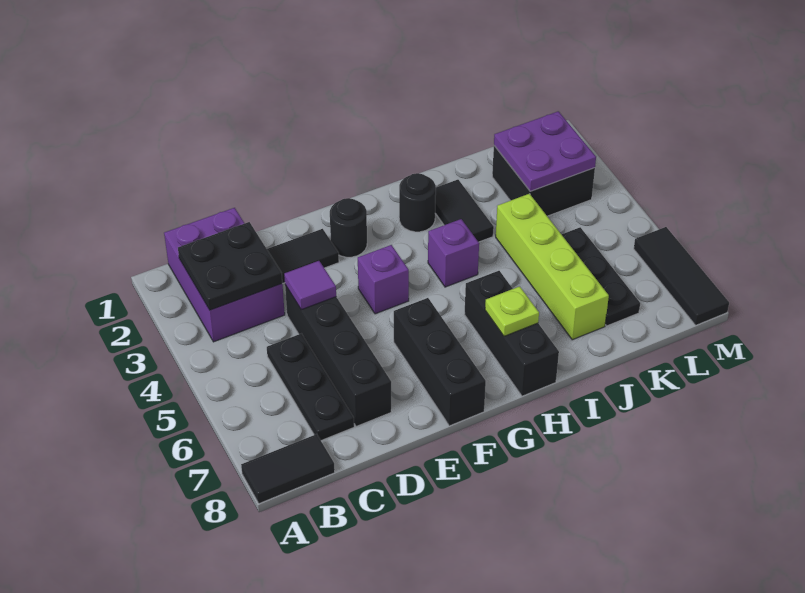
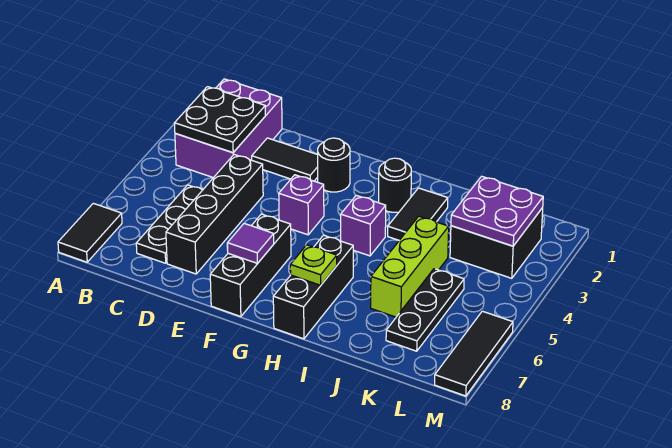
black 1x2 tile [241,434,335,504] -> black 1x2 tile turned to [58,203,122,262]
purple 1x1 tile [284,261,336,310] -> purple 1x1 tile moved to [227,223,274,263]
lime 1x4 brick [496,194,609,340] -> lime 1x3 brick [371,216,449,317]

